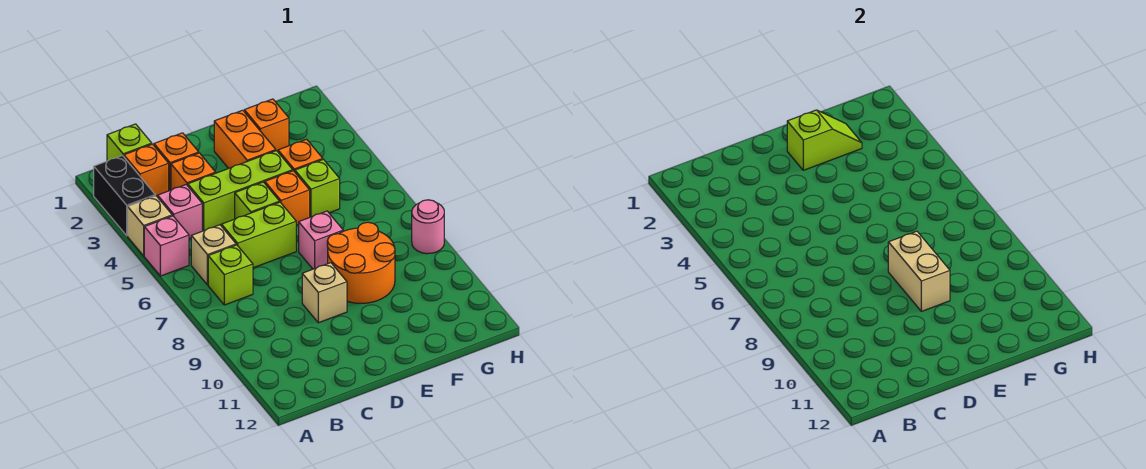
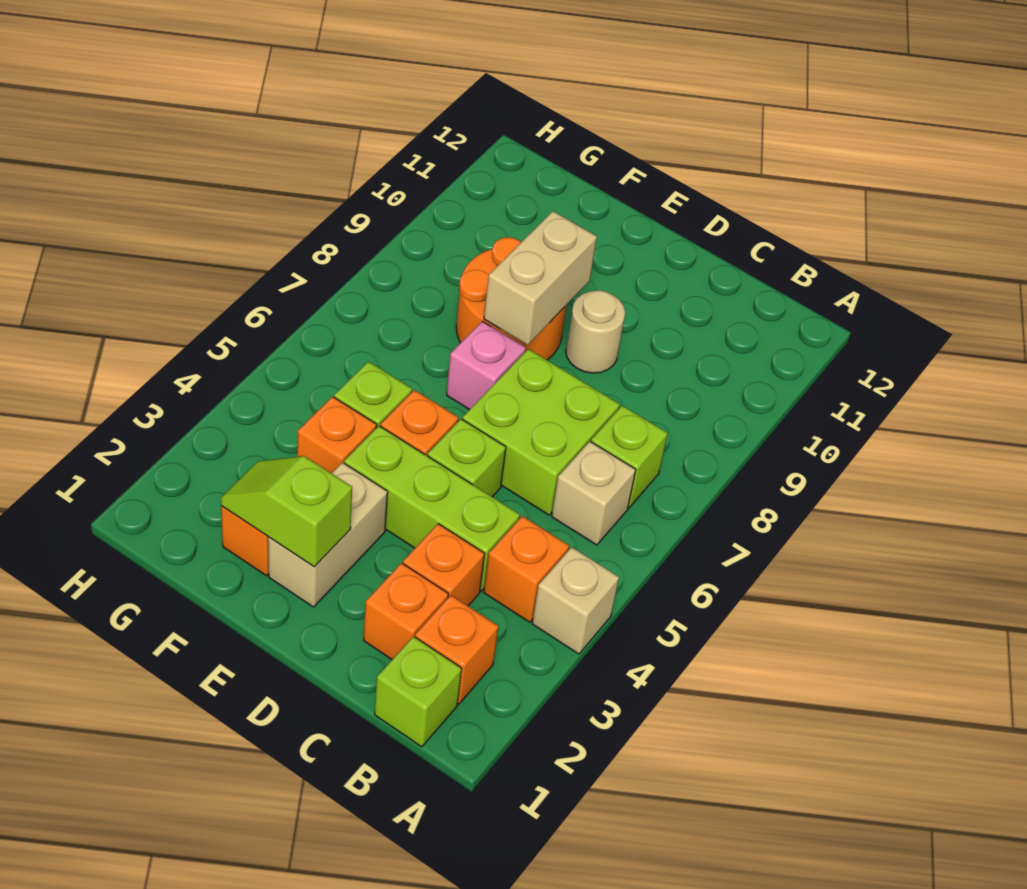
black 1x2 brick [94,156,155,236] -> none
pink 1x1 brick [144,216,189,276] -> none
pink 1x1 brick [158,185,202,239] -> orange 1x1 brick [484,516,569,622]
lime 1x2 brick [221,202,296,268] -> lime 2x2 brick [462,349,620,515]
tan 1x1 brick [302,263,347,323] -> tan 1x1 round brick [566,290,625,373]
orange 1x2 brick [214,110,276,168] -> tan 1x2 brick [268,463,388,607]
pink 1x1 round brick [412,200,444,254] -> none

